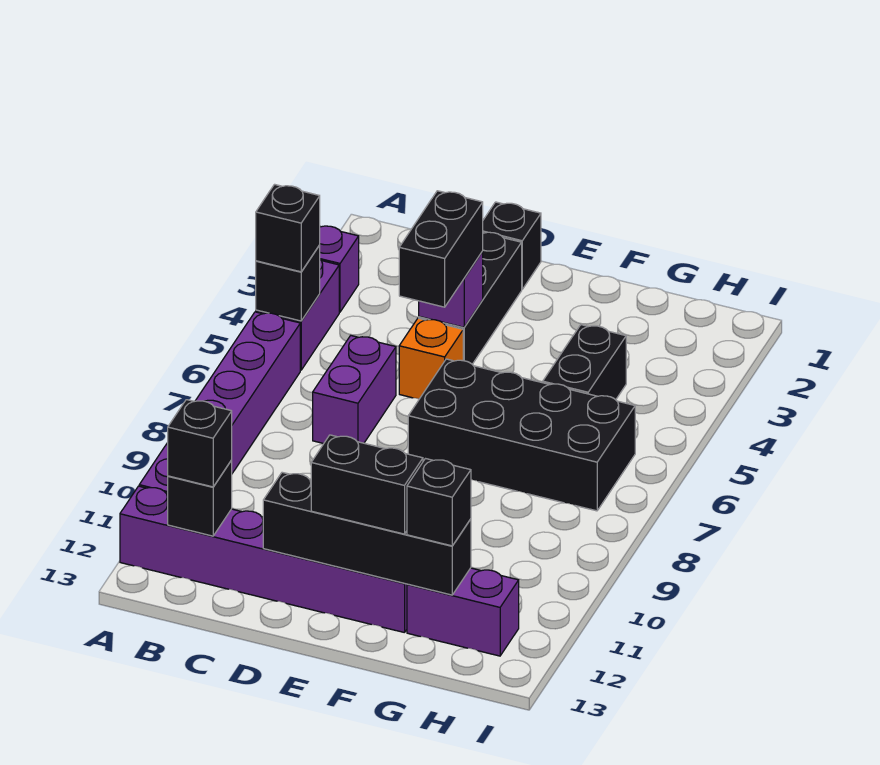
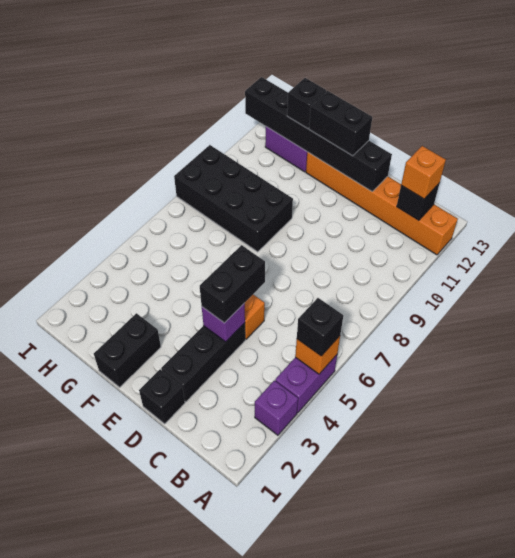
black 1x1 brick [256,245,320,321] -> orange 1x1 brick [295,336,340,374]
purple 1x6 brick [139,312,300,493] -> none
purple 1x6 brick [120,486,407,633] -> orange 1x6 brick [306,152,458,255]
black 1x1 brick [168,400,232,487] -> orange 1x1 brick [401,146,446,199]
purple 1x2 brick [313,336,396,443] -> none
black 1x4 brick [263,472,471,595] -> black 1x6 brick [245,77,392,191]
black 2x4 brick [408,359,635,511] -> black 2x4 brick moved to [174,145,293,252]
black 1x2 brick [543,325,626,400] -> black 1x2 brick moved to [94,313,161,387]

